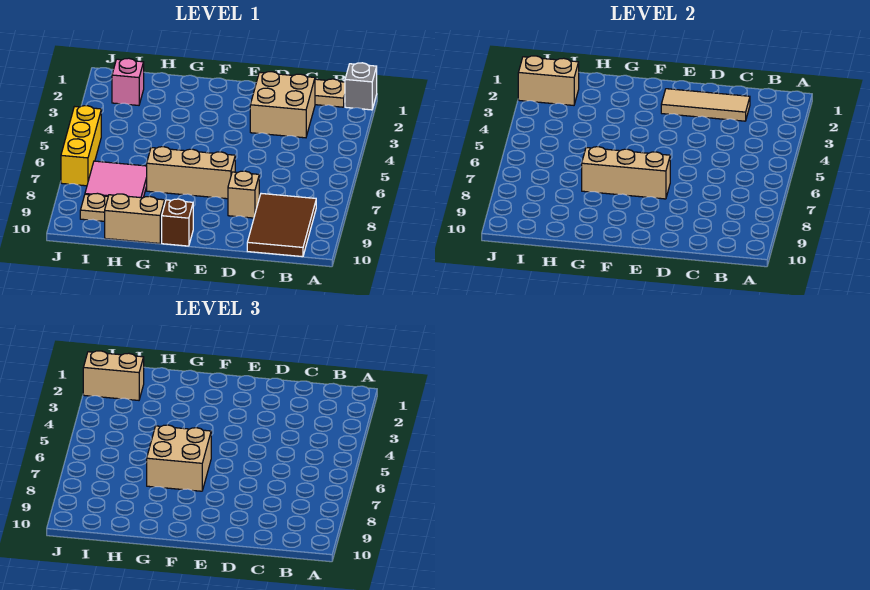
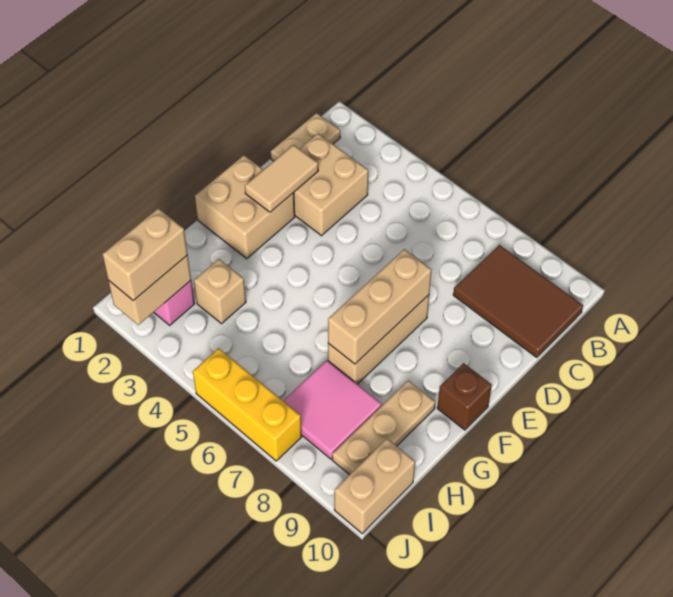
grey 1x1 brick [345,63,377,110] -> none
tan 1x3 tile [661,89,750,121] -> tan 1x2 tile [245,145,318,212]
tan 1x1 brick [228,171,259,218] -> tan 1x1 brick moved to [194,259,246,324]
tan 2x2 brick [147,425,211,491] -> tan 2x2 brick moved to [195,155,295,259]
tan 1x2 brick [105,194,165,243] -> tan 1x2 brick moved to [334,439,415,534]

